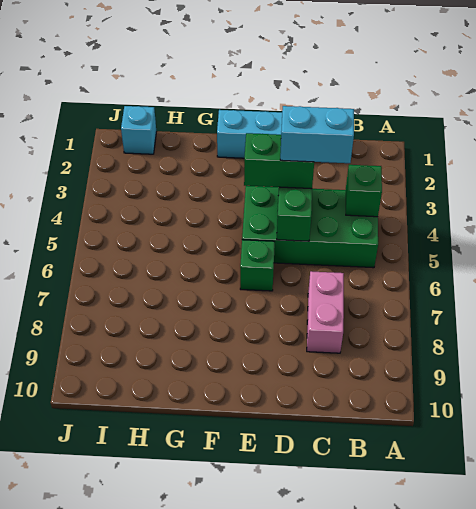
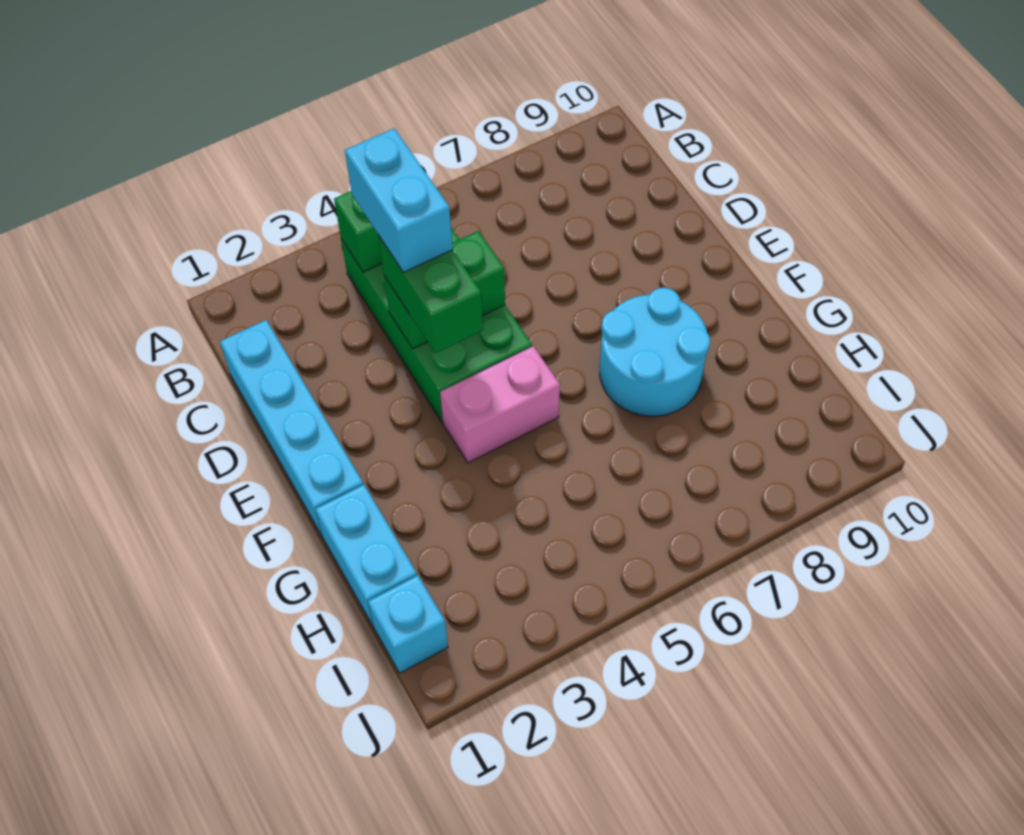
pink 1x2 brick [307,271,344,353] -> pink 1x2 brick moved to [440,346,560,463]
green 1x1 brick [240,240,275,291] -> none
none -> cyan 2x2 round brick [600,288,710,416]
none -> cyan 1x2 brick [315,485,417,626]

